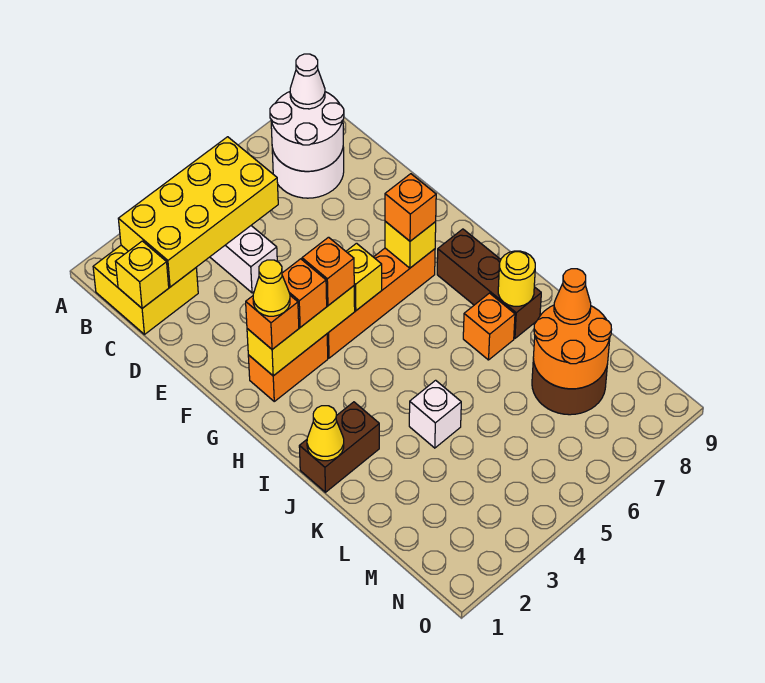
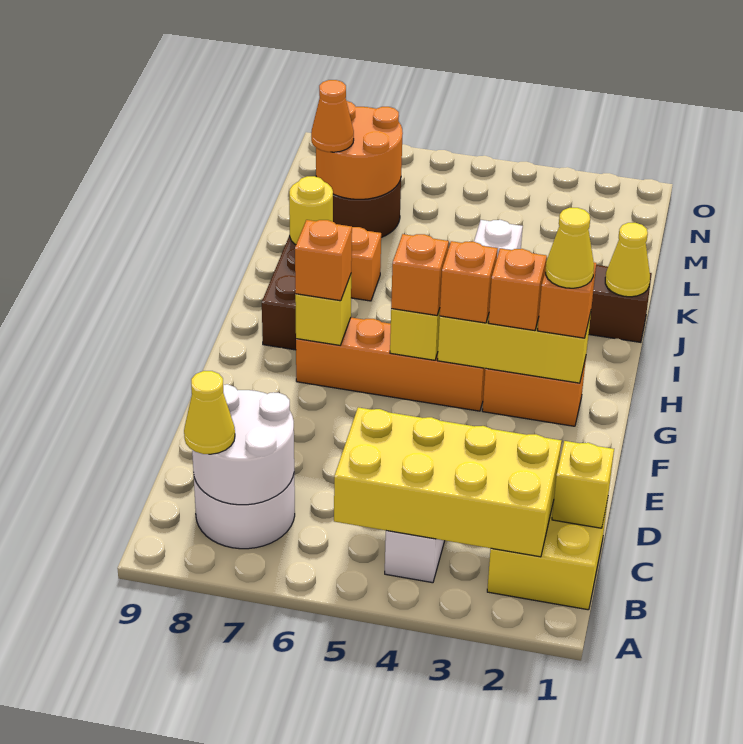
white 1x1 cone [290,54,325,109] -> yellow 1x1 cone [184,371,235,454]
none -> orange 1x1 brick [391,234,449,315]

